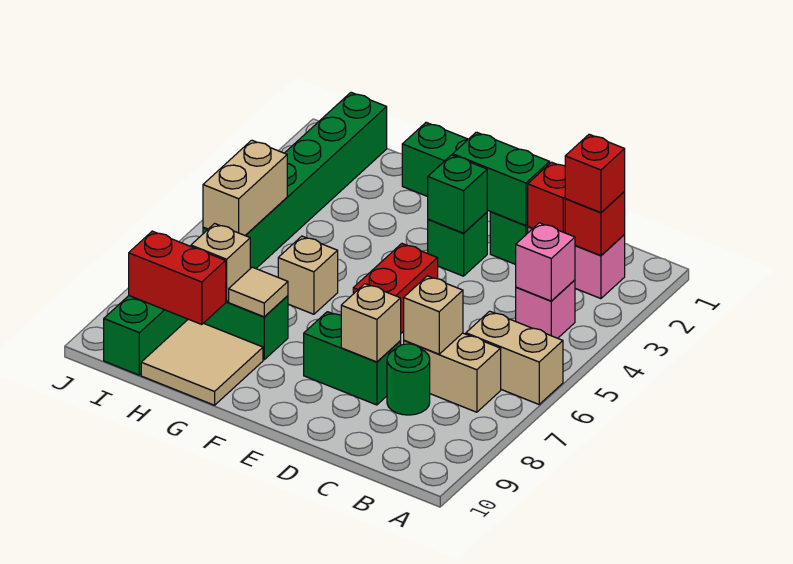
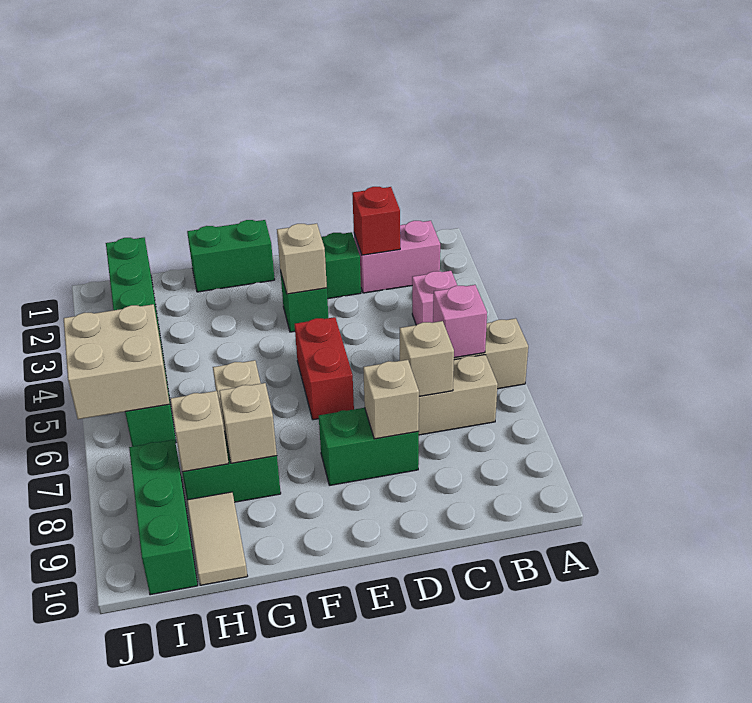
red 1x1 brick [565,192,625,256] -> none
red 1x1 brick [565,134,625,213] -> none
pink 1x1 brick [516,223,575,301] -> pink 1x1 brick moved to [433,285,487,358]
green 1x1 round brick [387,344,430,415] -> none
green 1x2 brick [453,132,550,225] -> none
green 1x1 brick [428,155,487,233] -> tan 1x1 brick [277,224,327,294]
tan 1x1 tile [229,267,288,317] -> tan 1x1 brick [219,383,277,463]
tan 2x2 tile [141,319,263,405] -> tan 1x2 tile [187,492,247,585]
red 1x2 brick [129,231,226,325] -> none
tan 1x2 brick [203,140,287,236] -> tan 2x2 brick [64,304,169,419]

